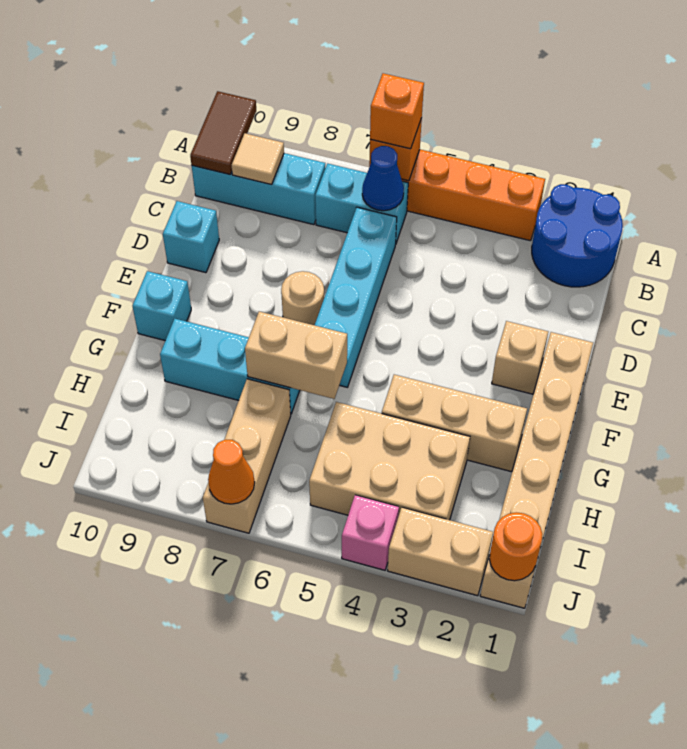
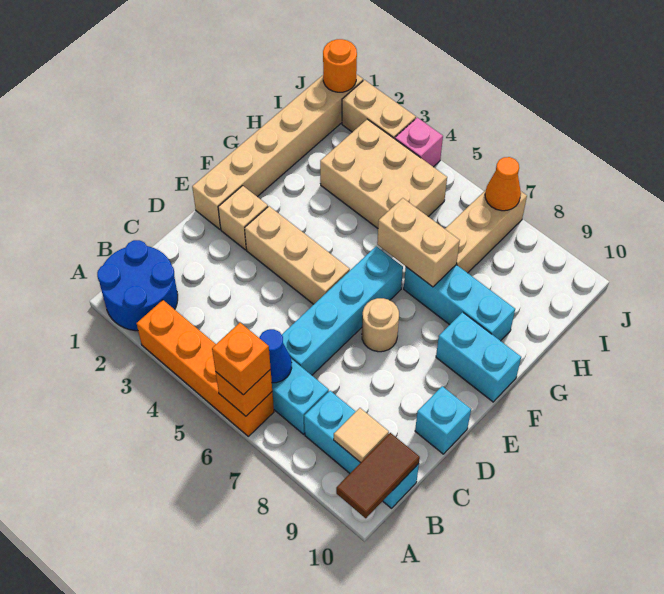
cyan 1x1 brick [133,271,191,341] -> cyan 1x2 brick [436,312,521,402]
tan 1x3 brick [382,375,527,472] -> tan 1x3 brick moved to [245,206,350,304]

